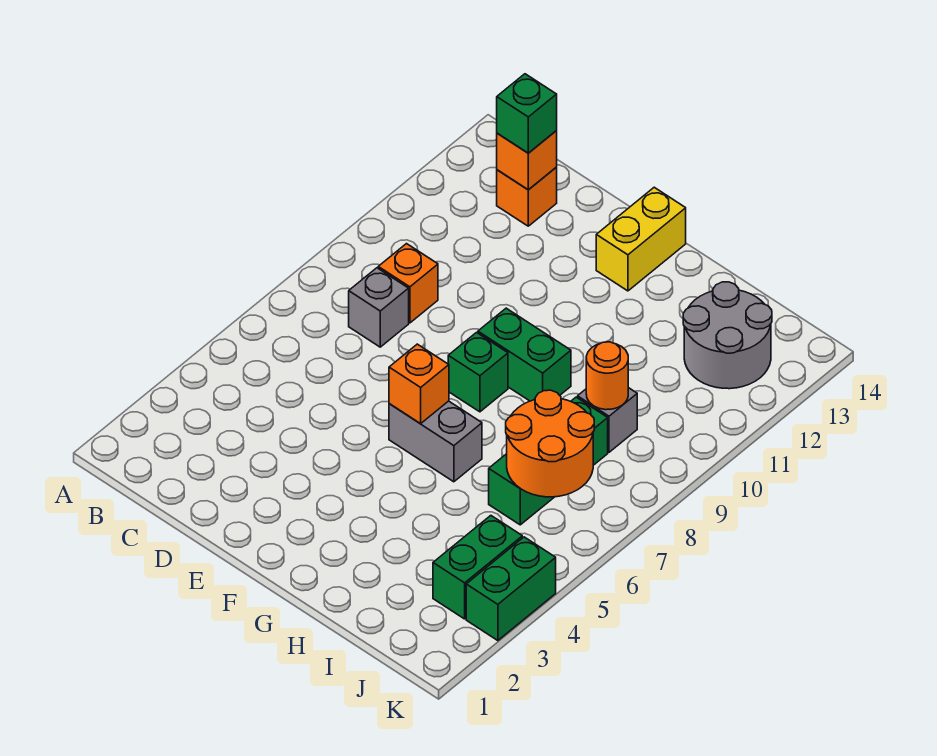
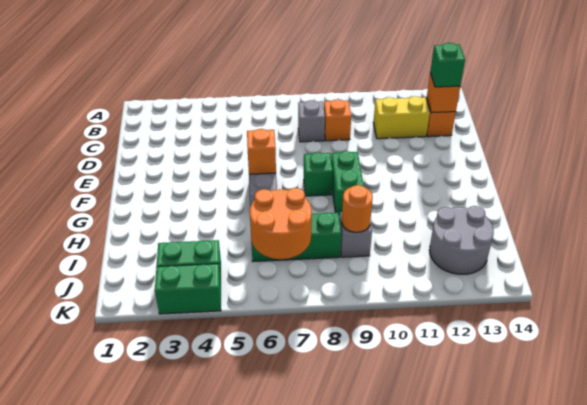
yellow 1x2 brick [596,187,686,291] -> yellow 1x2 brick moved to [373,96,430,139]

